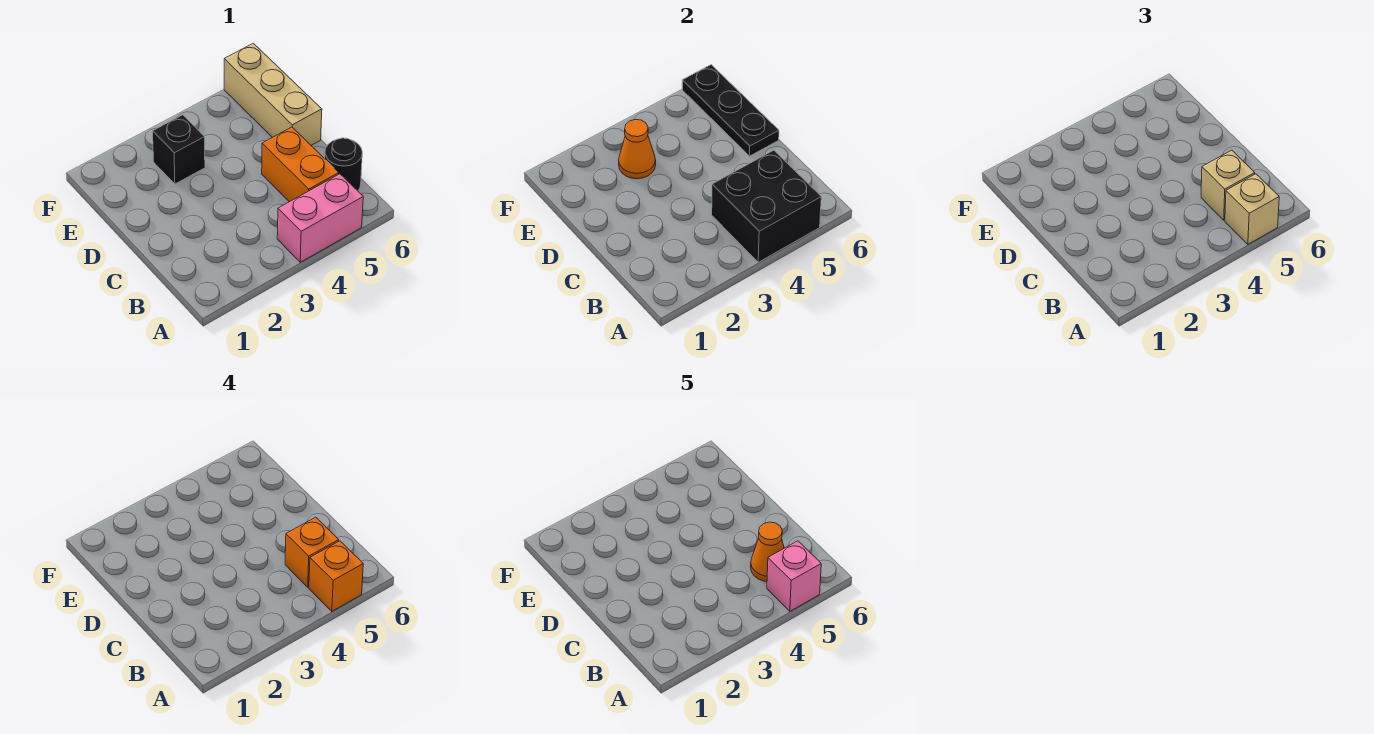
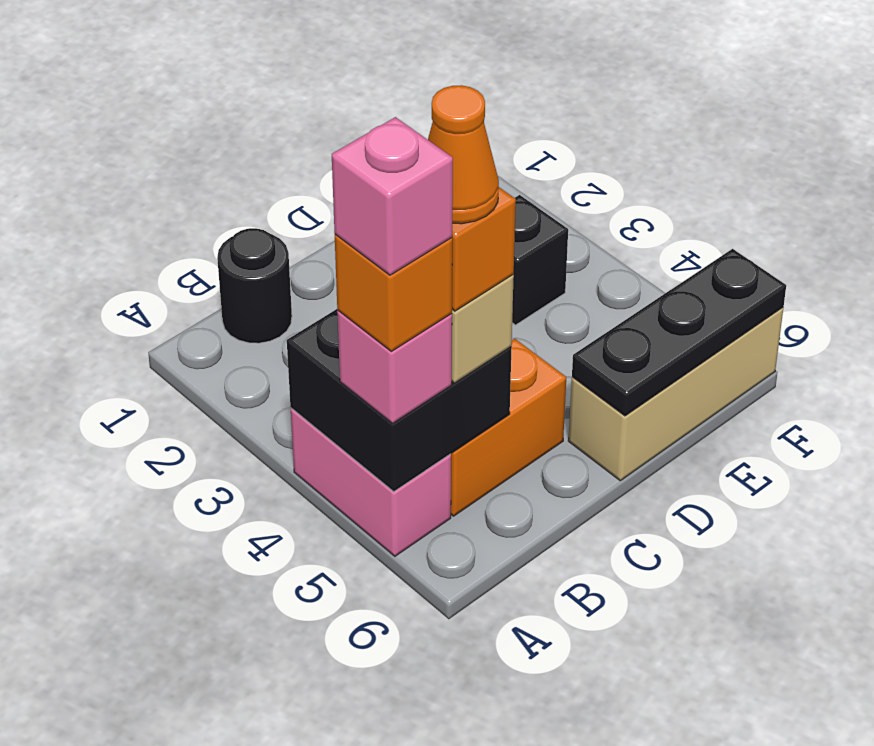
tan 1x1 brick [1225,174,1279,244] -> pink 1x1 brick [337,311,452,423]
black 1x1 round brick [325,138,362,191] -> black 1x1 round brick moved to [217,228,292,343]
orange 1x1 cone [619,120,656,179] -> none

